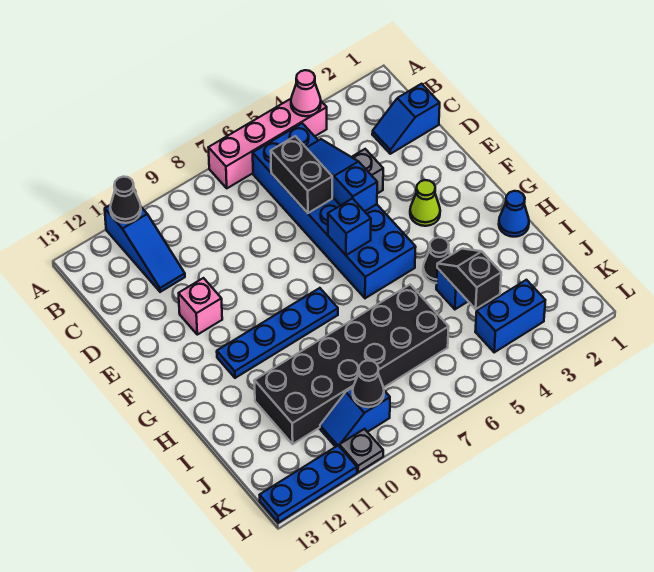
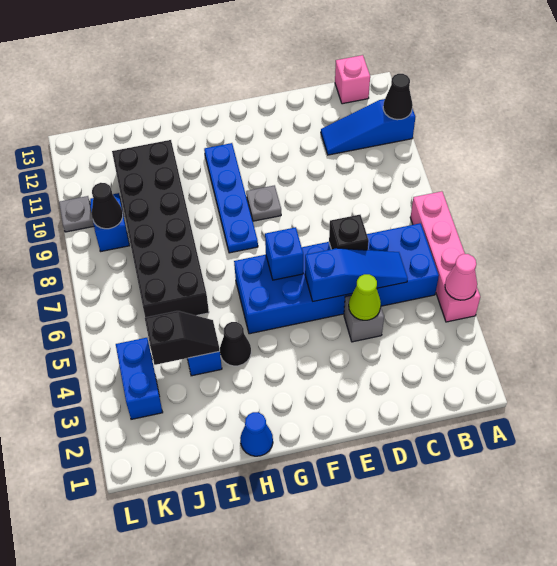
blue 1x2 slope [372,84,440,154] -> none
black 1x2 brick [271,136,332,213] -> black 1x1 brick [329,215,369,250]
pink 1x1 brick [179,278,222,335] -> pink 1x1 brick moved to [335,55,370,104]
lime 1x1 cone [410,180,440,226] -> lime 1x1 cone moved to [349,274,381,320]
none -> grey 1x1 plate [246,185,281,221]
blue 1x3 plate [260,446,357,523] -> none

